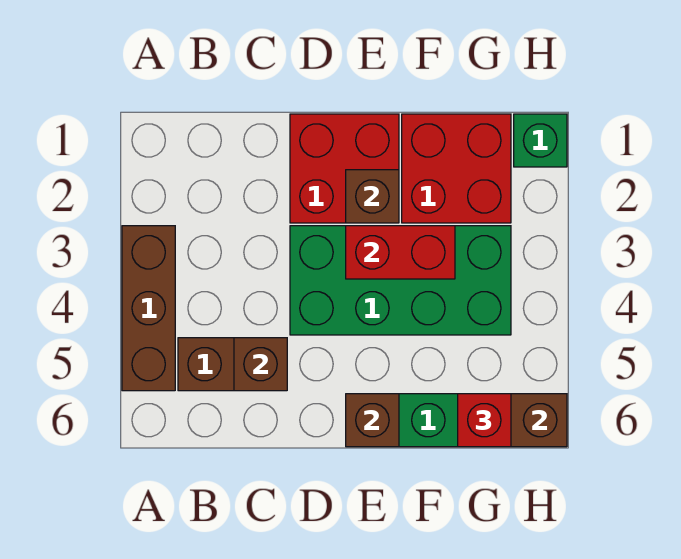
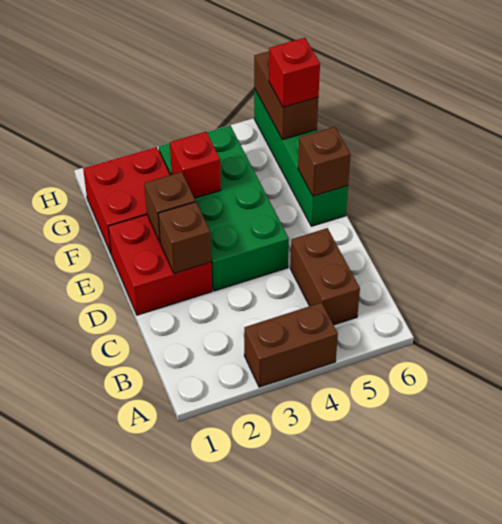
brown 1x3 brick [122,226,175,391] -> brown 1x2 brick [244,302,338,387]
brown 1x1 brick [234,338,287,391] -> brown 1x1 brick moved to [158,202,211,274]
red 1x2 brick [346,226,455,279] -> red 1x1 brick [170,132,221,198]
green 1x1 brick [514,114,567,167] -> none

